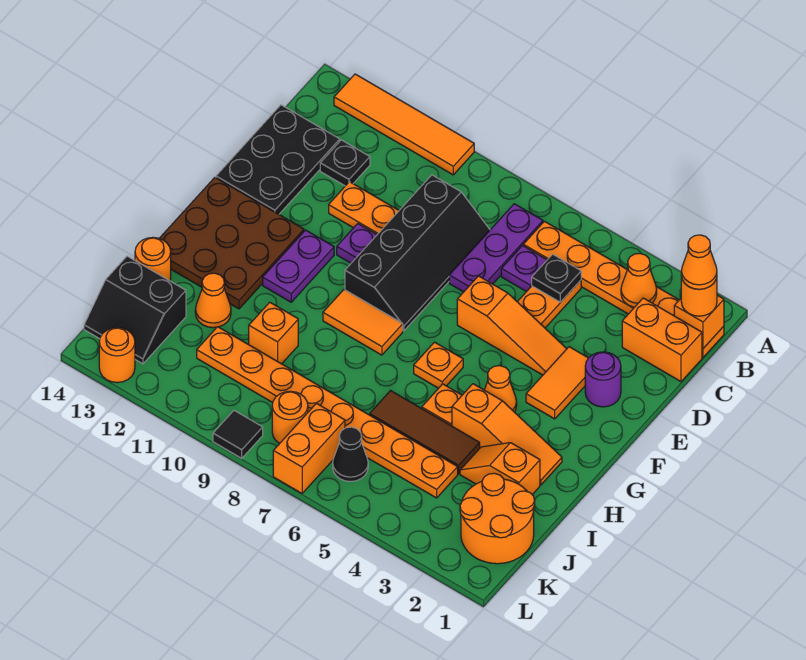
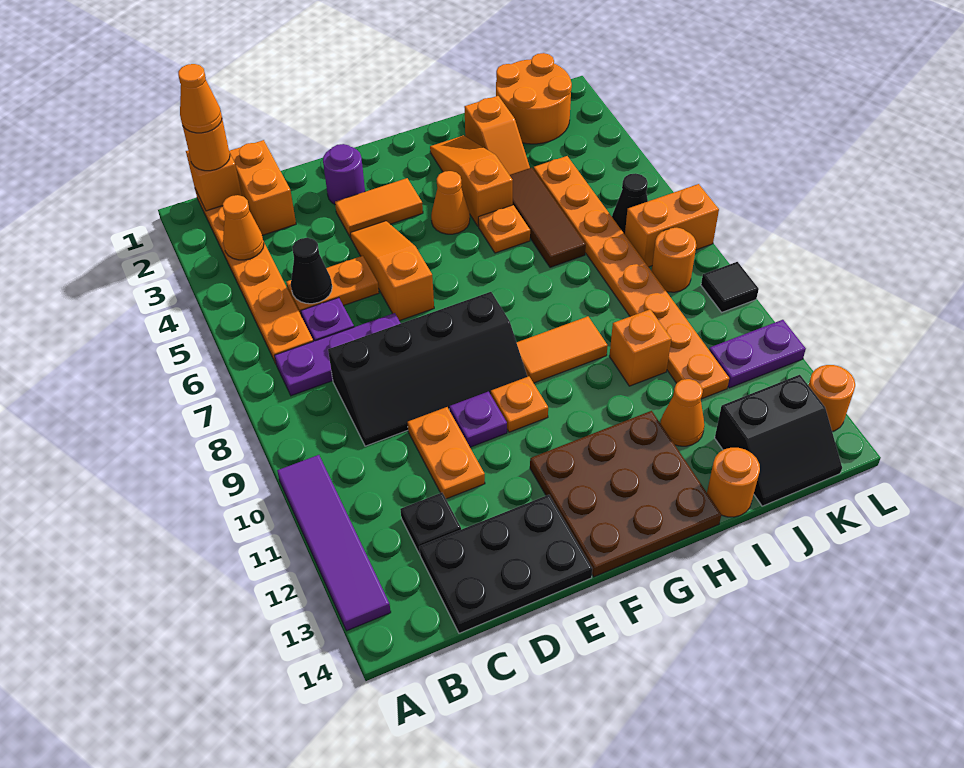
orange 1x4 tile [334,74,474,175] -> purple 1x4 tile [277,455,391,631]
black 1x1 plate [532,254,581,302] -> black 1x1 cone [291,238,332,304]
black 2x4 slope [345,175,490,331] -> black 2x4 slope turned to [328,292,527,446]
purple 1x2 plate [263,230,334,302] -> purple 1x2 plate moved to [709,320,806,388]
orange 1x1 plate [414,342,463,388] -> orange 1x1 plate moved to [491,376,548,432]
orange 1x2 tile [323,290,403,355] -> orange 1x2 tile turned to [517,316,608,383]
black 2x2 slope [84,256,186,364] -> black 2x2 slope turned to [715,375,842,506]

